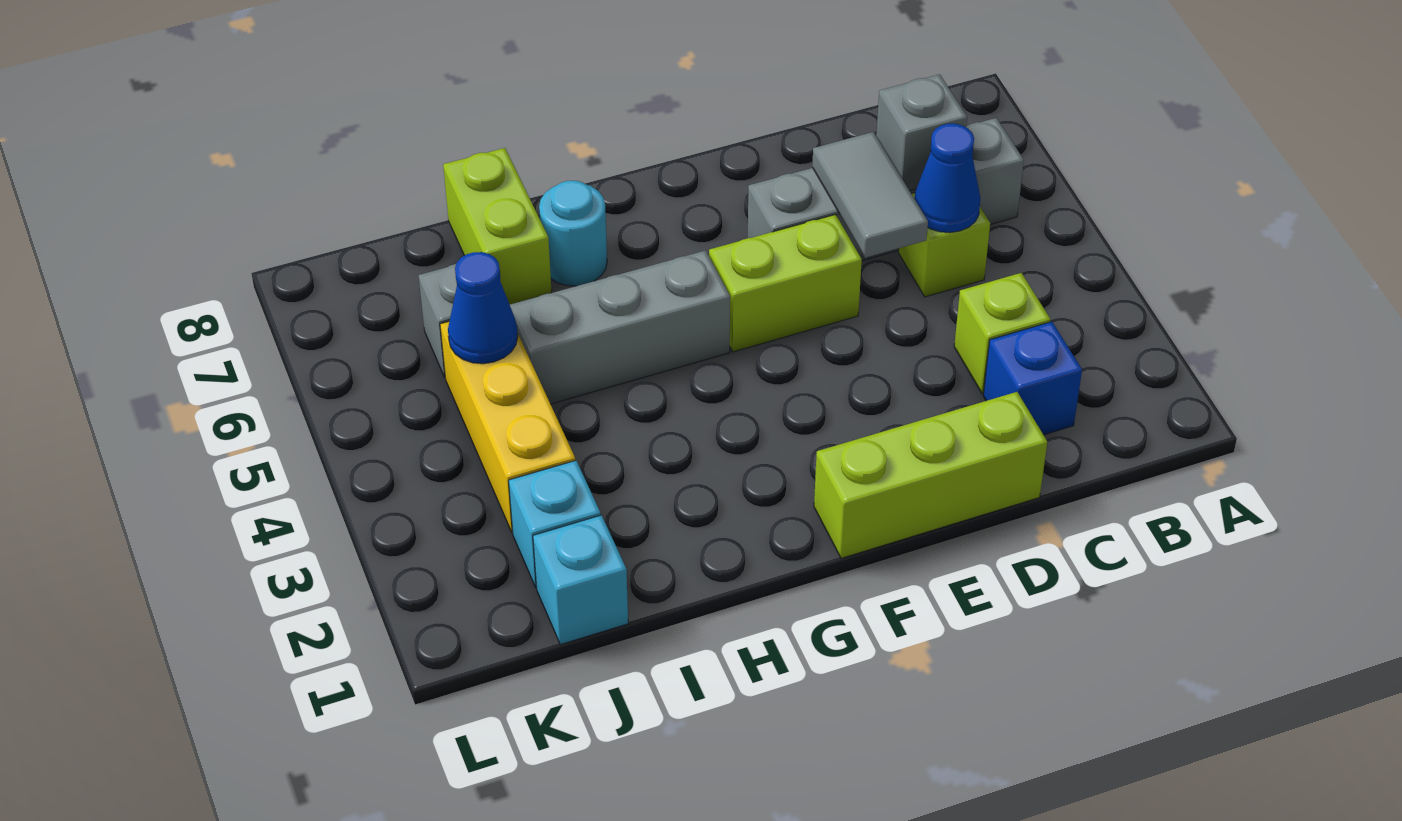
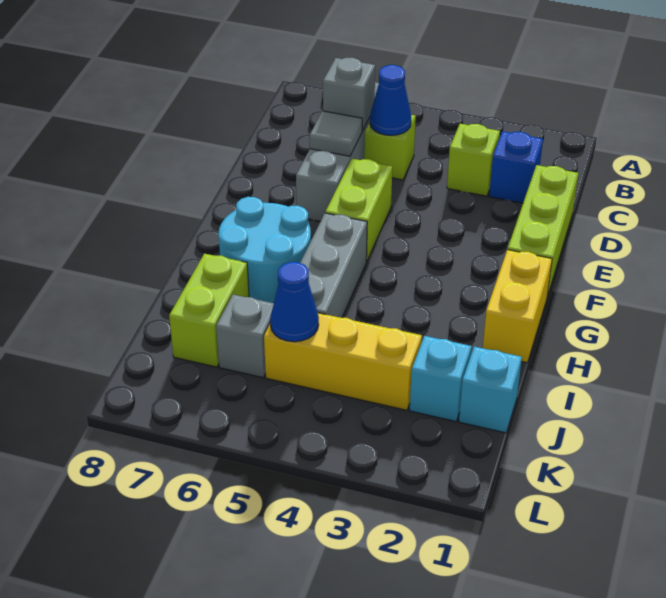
grey 1x2 tile [812,132,928,258] -> grey 1x1 tile [310,111,363,156]
none -> yellow 1x2 brick [483,250,552,363]
cyan 1x1 round brick [539,181,607,286] -> cyan 2x2 round brick [219,197,311,303]
lime 1x2 brick [443,148,552,305] -> lime 1x2 brick turned to [169,254,249,367]

